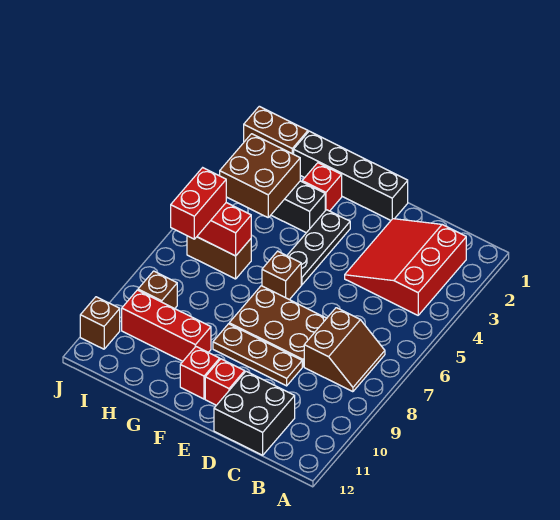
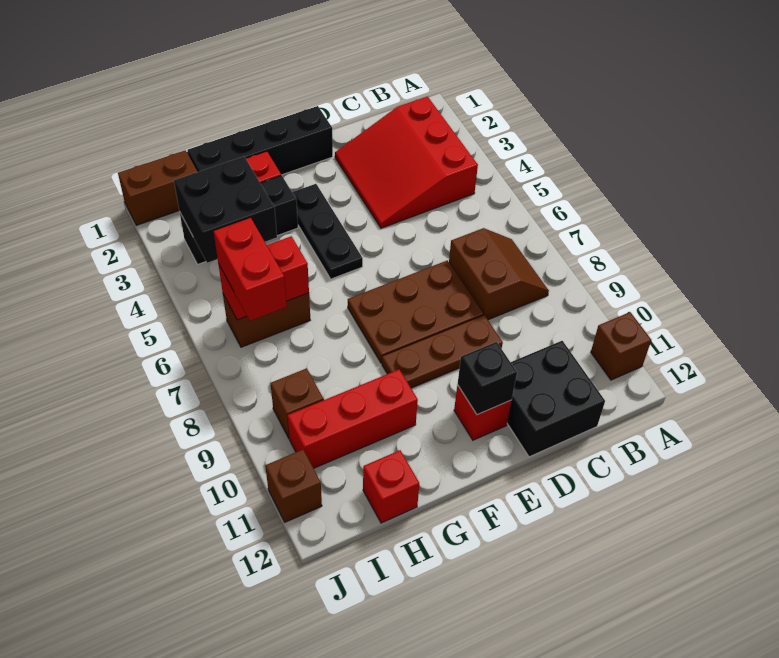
none -> black 1x1 brick [457,342,517,415]
brown 1x1 brick [262,251,301,300] -> brown 1x1 brick moved to [591,312,651,380]
red 1x1 brick [180,347,220,399] -> red 1x1 brick moved to [363,450,419,523]
brown 2x2 brick [220,134,300,217] -> black 2x2 brick [174,157,277,263]

